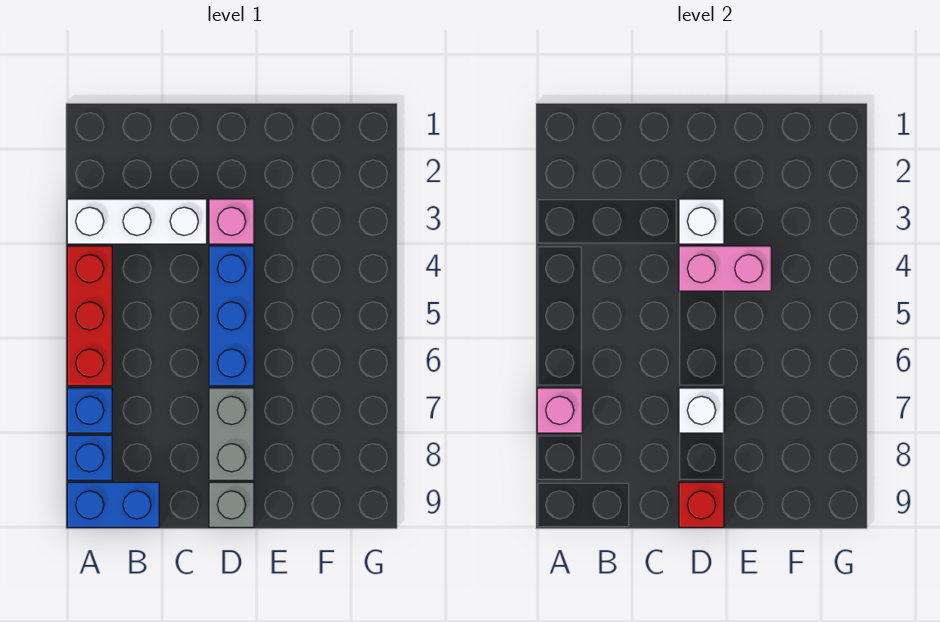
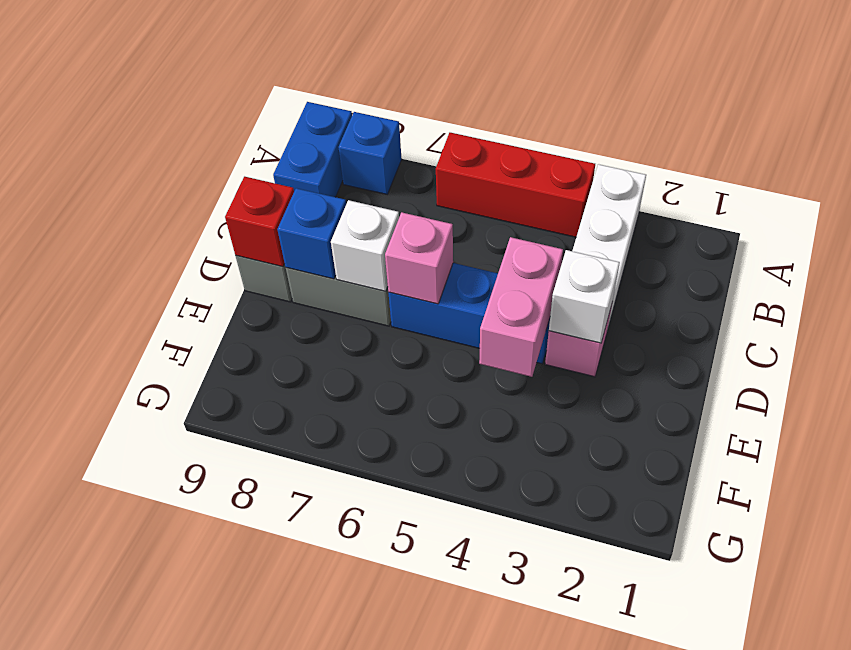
blue 1x1 brick [67,388,112,433] -> blue 1x1 brick moved to [277,188,346,279]
pink 1x1 brick [537,388,582,433] -> pink 1x1 brick moved to [385,212,453,304]

